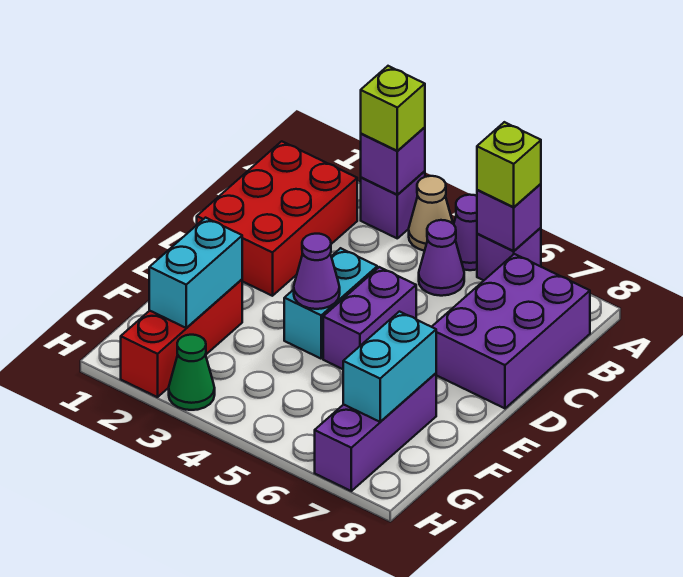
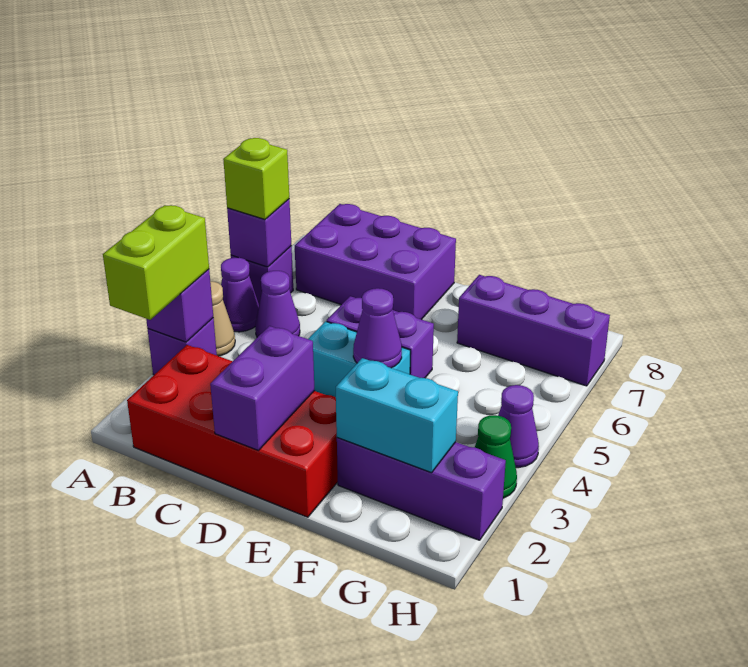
lime 1x1 brick [361,66,425,151] -> lime 1x2 brick [103,205,209,320]
red 2x3 brick [197,141,357,296] -> red 2x4 brick [127,345,338,517]
none -> purple 1x2 brick [210,326,314,450]
red 1x3 brick [121,280,242,397] -> purple 1x3 brick [337,438,506,540]
cyan 1x2 brick [343,312,436,422] -> none
none -> purple 1x1 cone [498,385,539,468]

